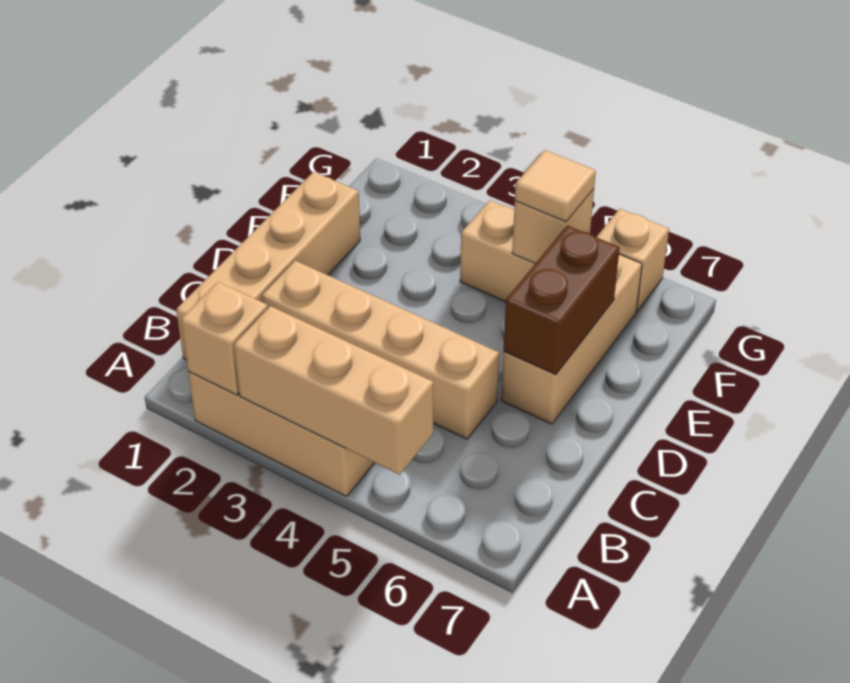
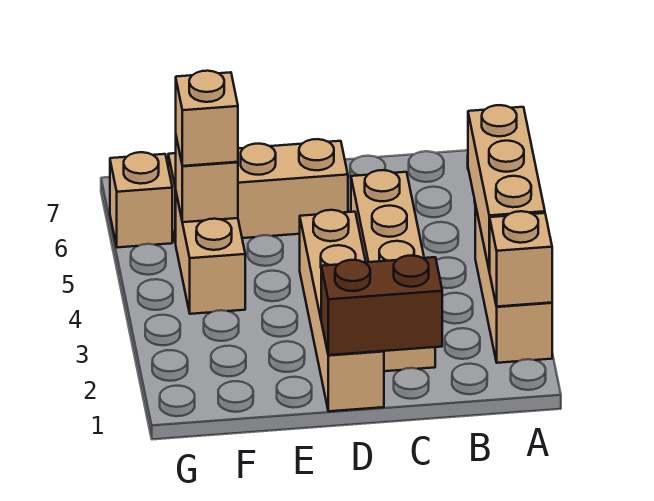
tan 1x4 brick [176,172,360,360] -> tan 1x4 brick turned to [300,210,384,411]
brown 1x2 brick [504,225,620,375] -> brown 1x2 brick moved to [321,256,442,355]
tan 1x1 tile [515,150,596,222] -> tan 1x1 brick [176,71,238,166]

